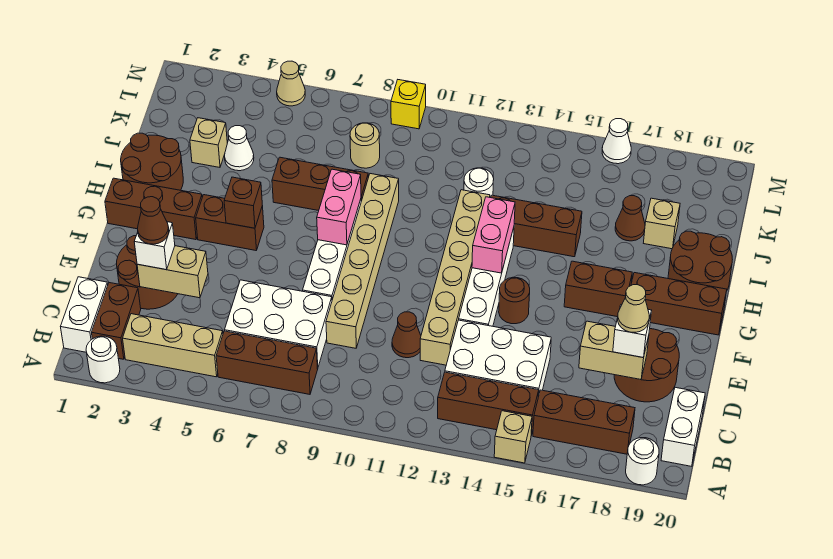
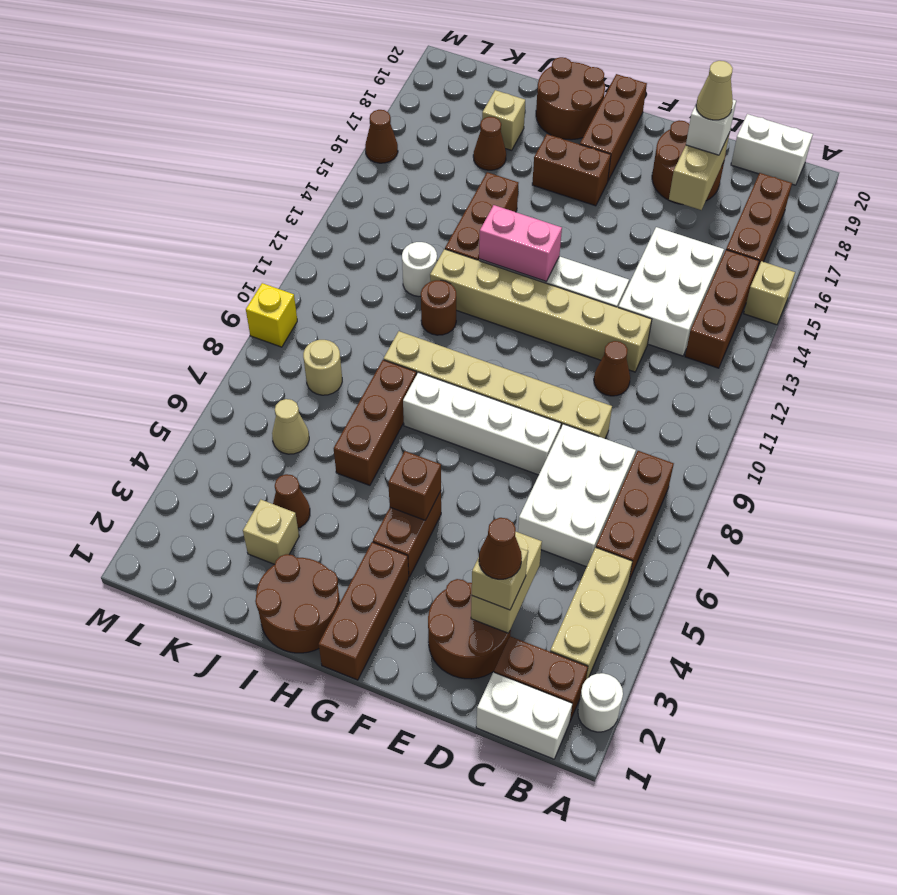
white 1x1 round brick [626,438,659,485] -> none
white 1x1 brick [134,222,175,270] -> tan 1x1 brick [472,548,528,610]
brown 1x1 round brick [499,277,530,324] -> brown 1x1 round brick moved to [421,280,456,335]
pink 1x2 brick [317,169,361,245] -> none
brown 1x2 brick [564,261,632,317] -> brown 1x2 brick turned to [532,134,611,206]
white 1x1 cone [225,126,254,171] -> brown 1x1 cone [273,474,310,528]
tan 1x1 cone [277,61,305,106] -> tan 1x1 cone moved to [272,399,309,454]
white 1x1 cone [602,119,631,164] -> brown 1x1 cone [365,110,398,163]

